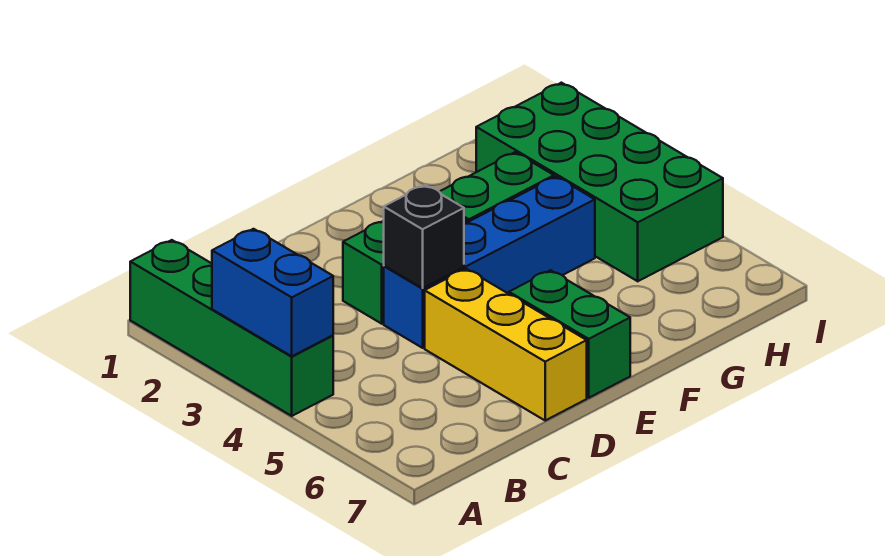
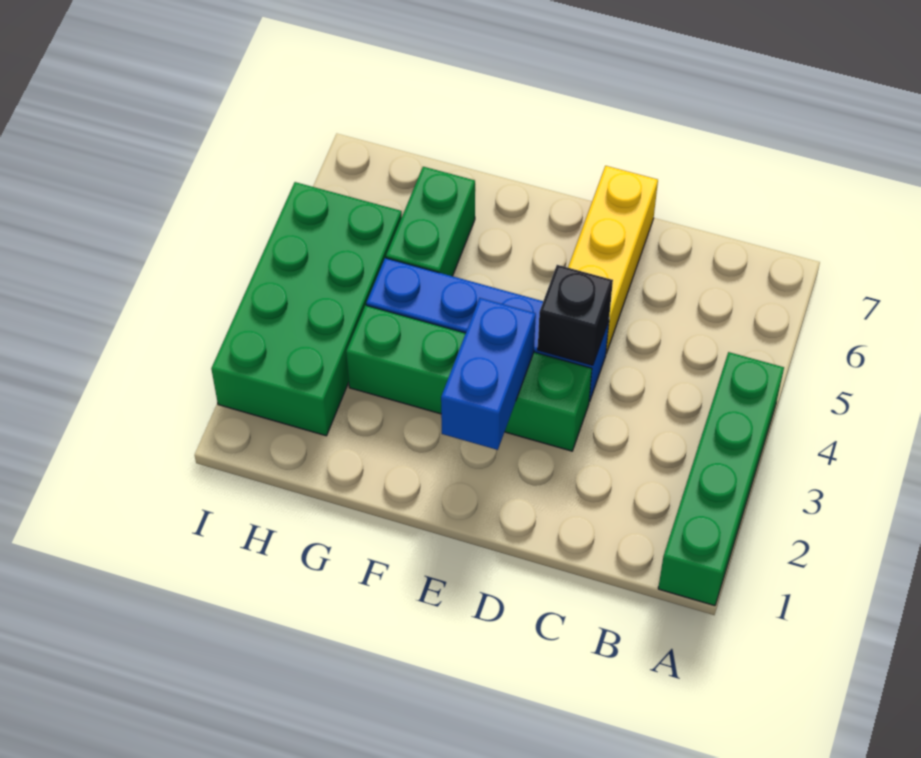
blue 1x2 brick [212,229,333,356] -> blue 1x2 brick moved to [441,298,536,450]
green 1x2 brick [509,270,630,398] -> green 1x2 brick moved to [386,167,475,276]

